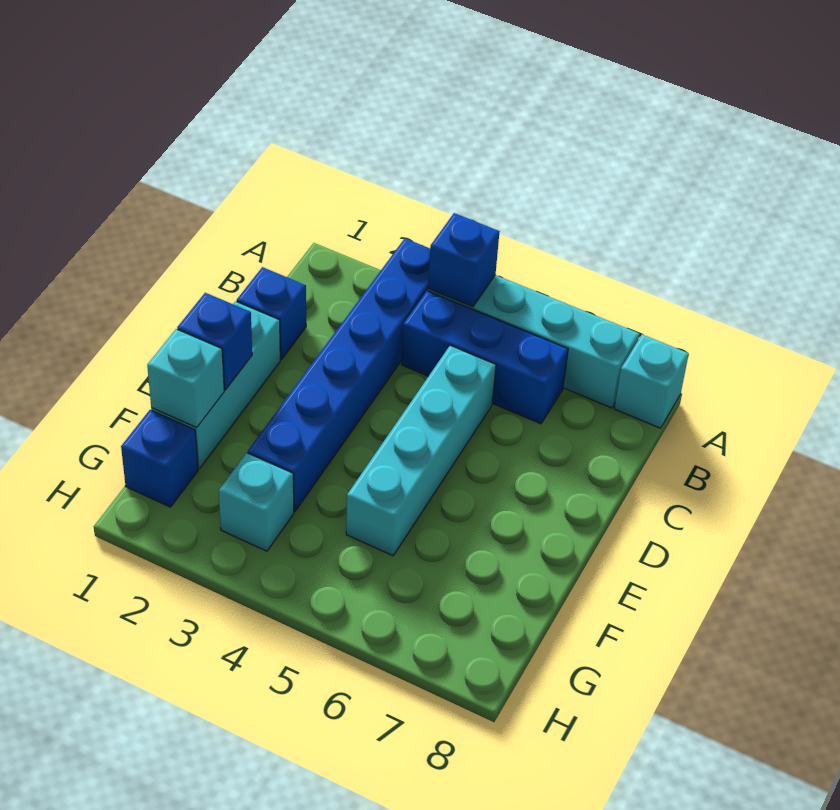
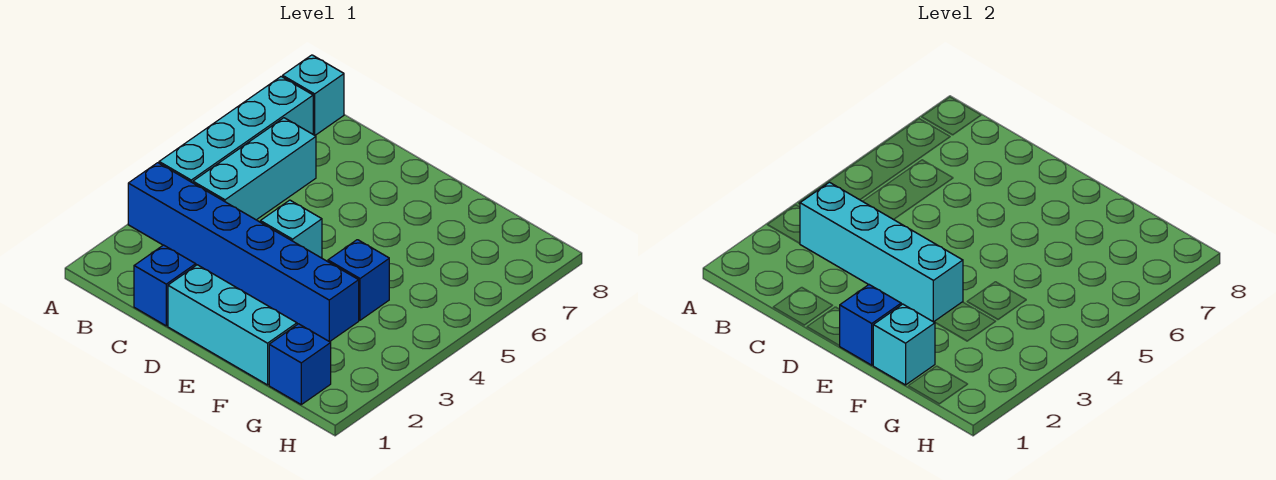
blue 1x1 brick [428,213,500,307] -> blue 1x1 brick moved to [328,240,389,320]
blue 1x3 brick [401,291,568,424] -> cyan 1x3 brick [193,118,316,220]
cyan 1x4 brick [346,346,496,556] -> cyan 1x4 brick moved to [800,182,963,322]
cyan 1x1 brick [219,453,294,551] -> cyan 1x1 brick moved to [260,200,322,258]

